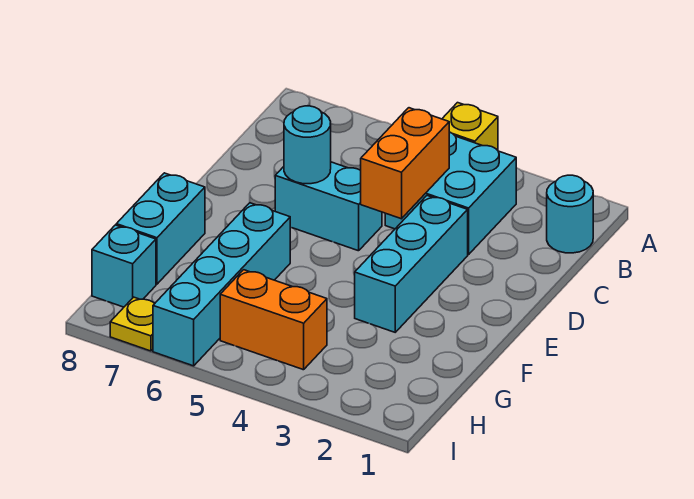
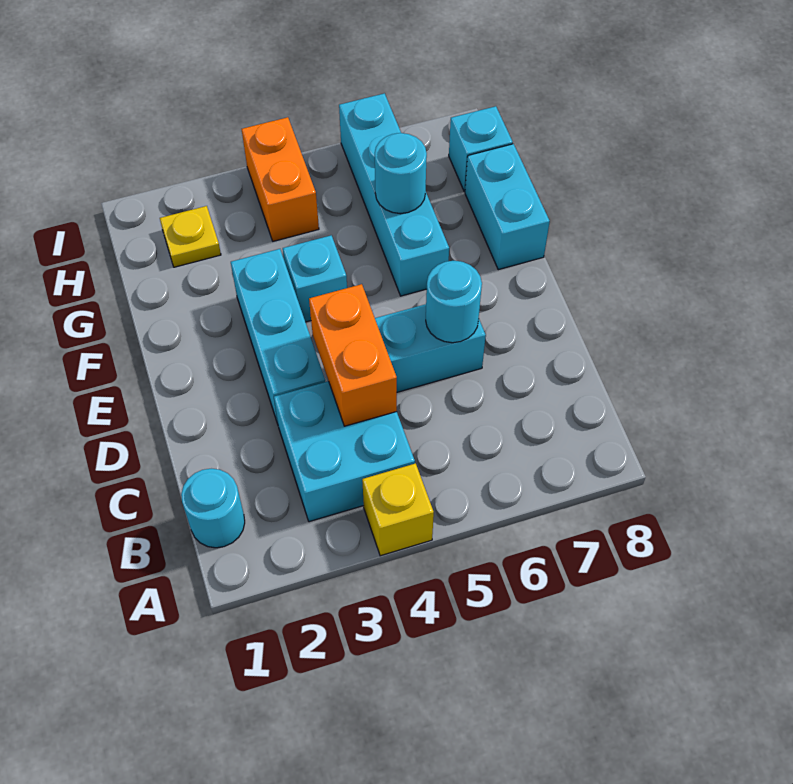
none -> cyan 1x1 brick [283,235,347,322]
none -> cyan 1x1 round brick [375,133,427,214]
orange 1x2 brick [220,270,327,370] -> orange 1x2 brick turned to [242,117,319,241]
yellow 1x1 plate [110,297,155,351] -> yellow 1x1 plate moved to [160,206,221,267]

